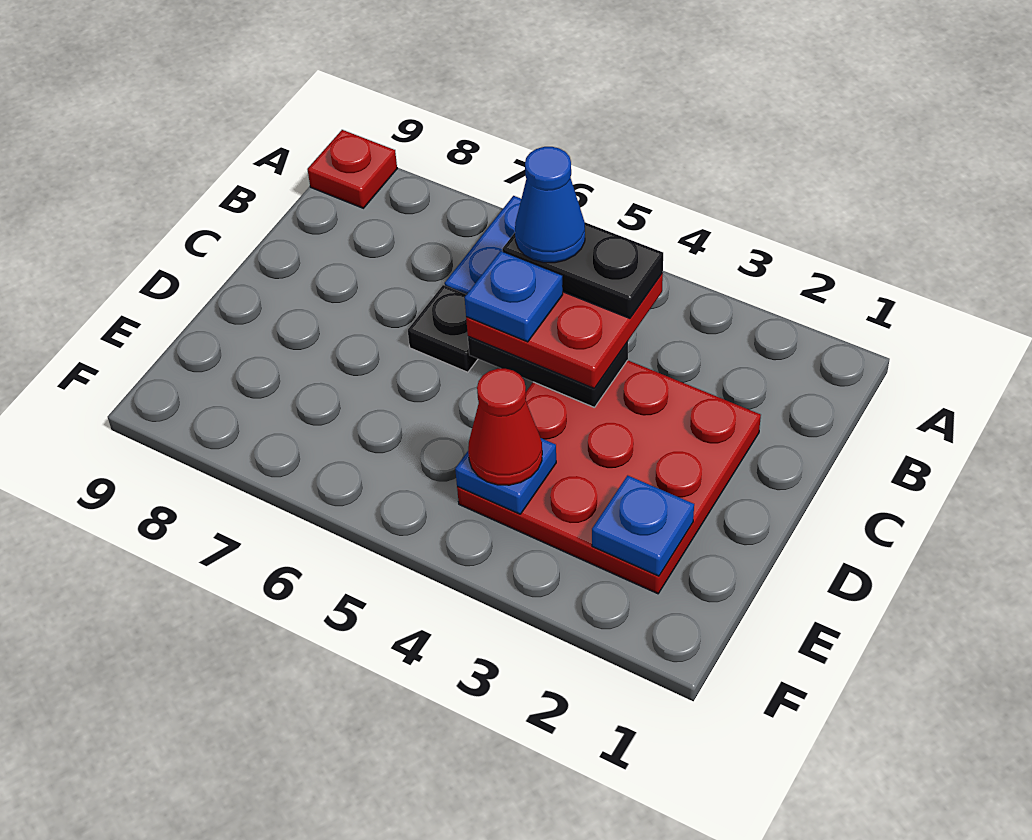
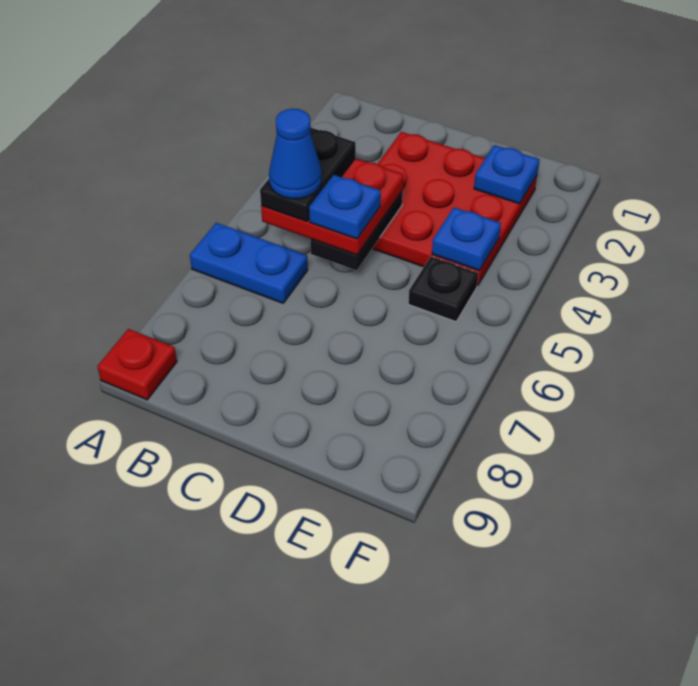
black 1x1 plate [408,285,478,372] -> black 1x1 plate moved to [408,257,478,322]
red 1x1 cone [468,369,542,485] -> none

